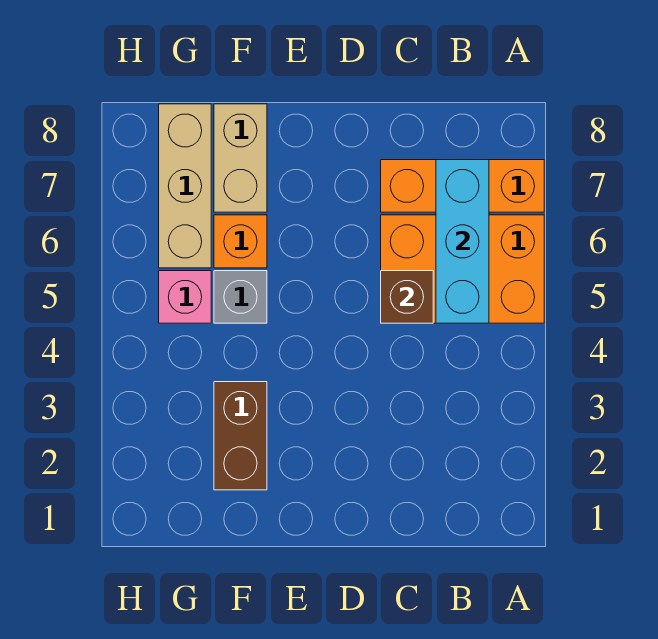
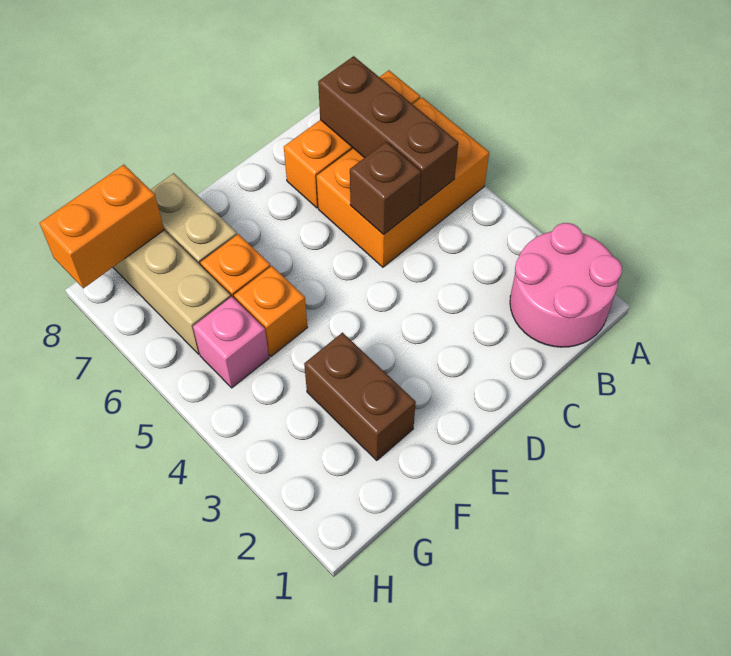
none -> pink 2x2 round brick [510,223,622,347]
cyan 1x3 brick [436,160,489,323] -> brown 1x3 brick [318,56,458,206]
grey 1x1 brick [214,271,267,323] -> orange 1x1 brick [234,266,308,356]
none -> orange 1x2 brick [40,165,164,289]

